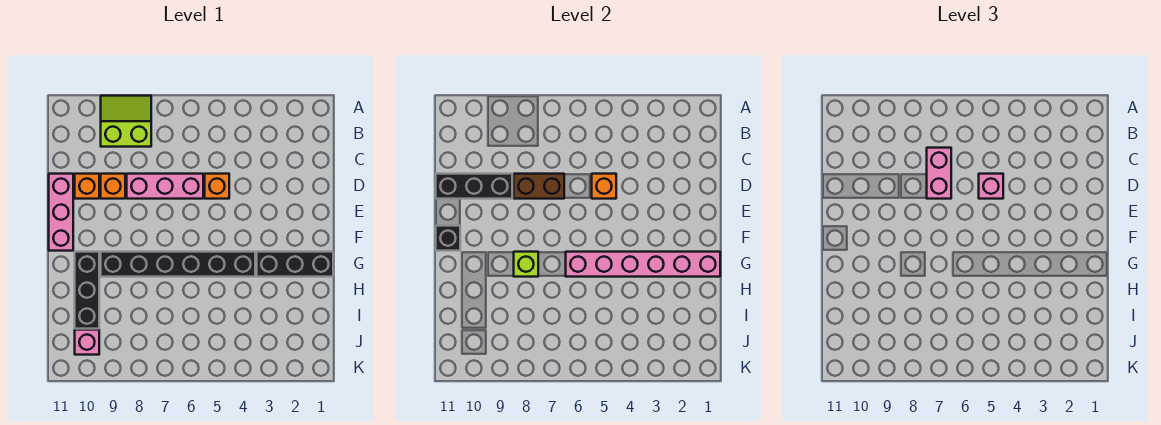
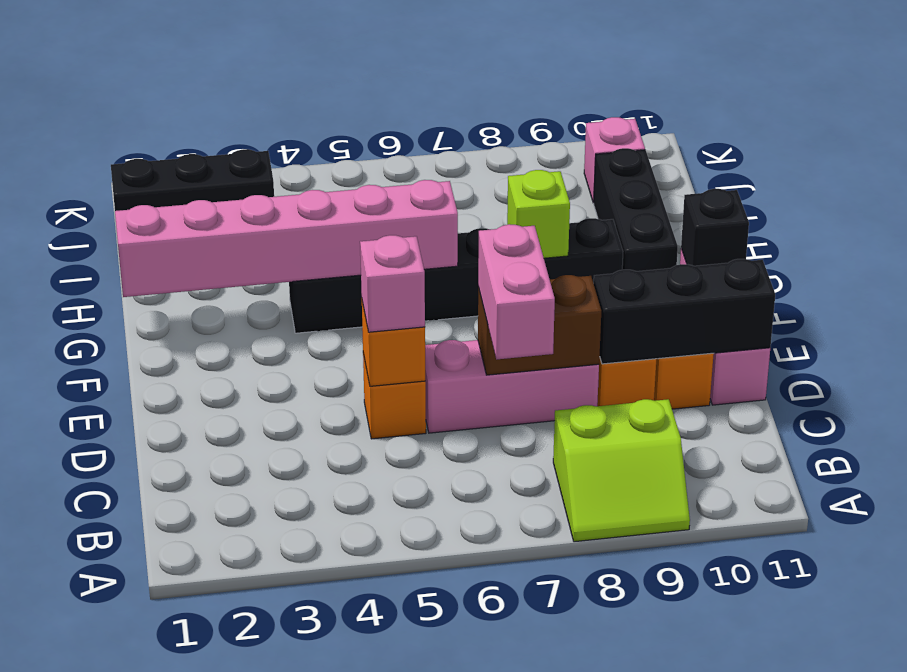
black 1x3 brick [257,252,333,277] -> black 1x3 brick moved to [111,149,274,211]

